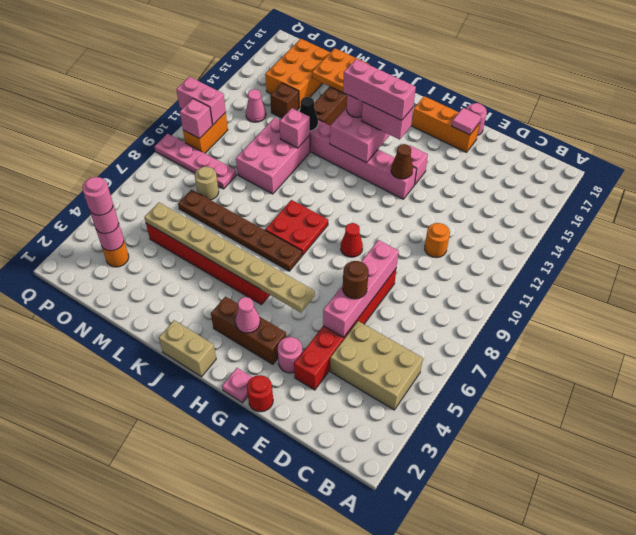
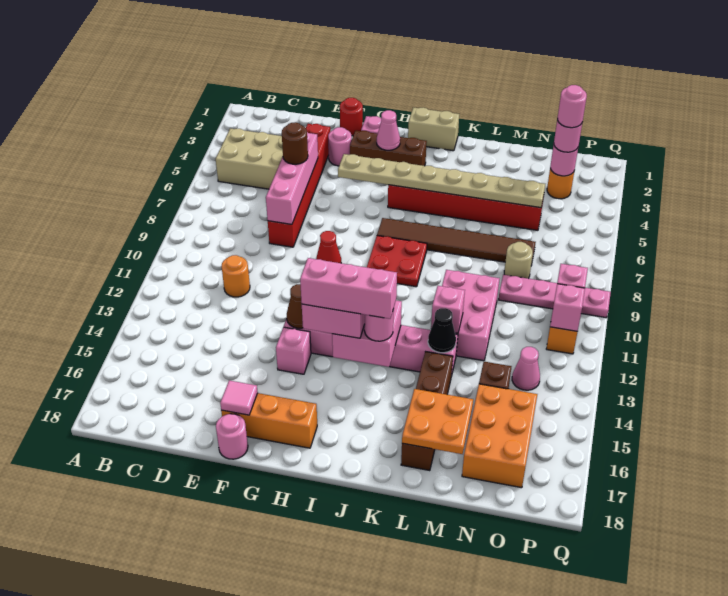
brown 1x6 plate [178,190,302,271] -> brown 1x6 tile [377,218,536,266]
pink 1x2 brick [176,77,226,125] -> pink 1x1 brick [550,284,585,331]

